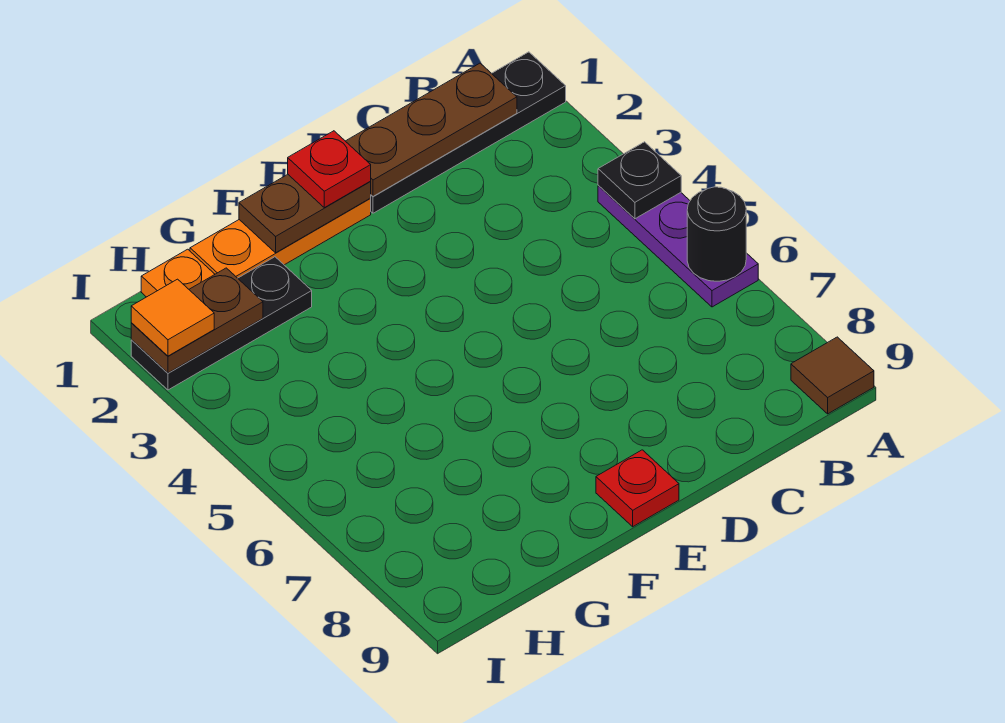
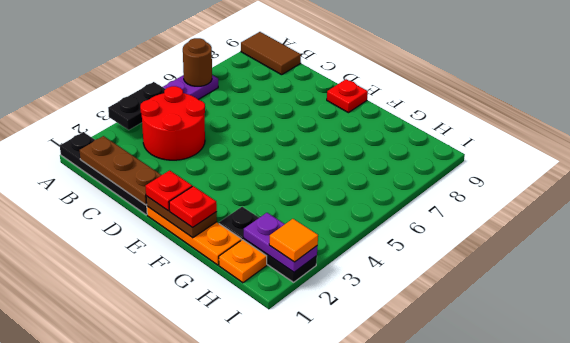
black 1x1 plate [598,142,681,219] -> black 1x2 plate [108,82,165,130]
black 1x1 round brick [687,187,746,281] -> brown 1x1 round brick [183,38,212,86]
brown 1x1 tile [791,337,874,414] -> brown 1x2 tile [241,32,301,75]
none -> red 2x2 round brick [140,86,205,160]
none -> red 1x1 plate [169,186,217,228]
brown 1x2 plate [131,268,263,373] -> purple 1x2 plate [244,213,318,272]

